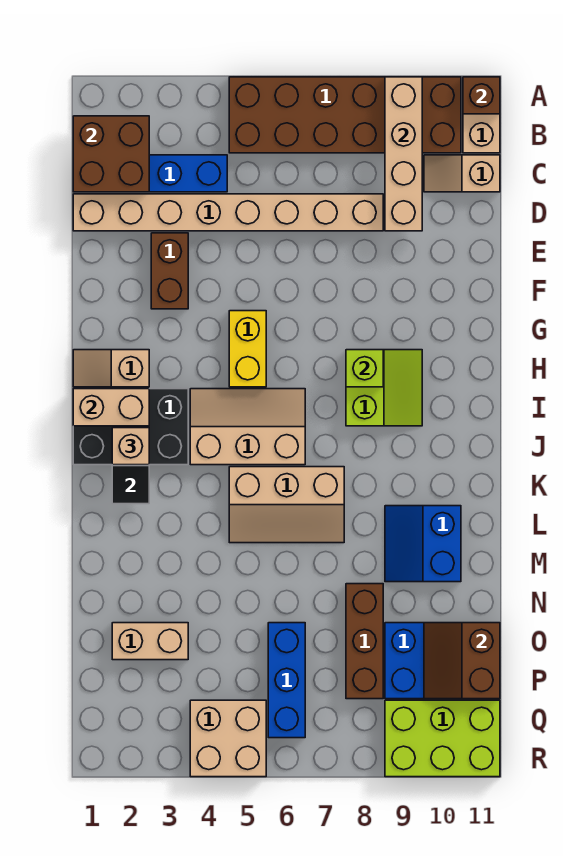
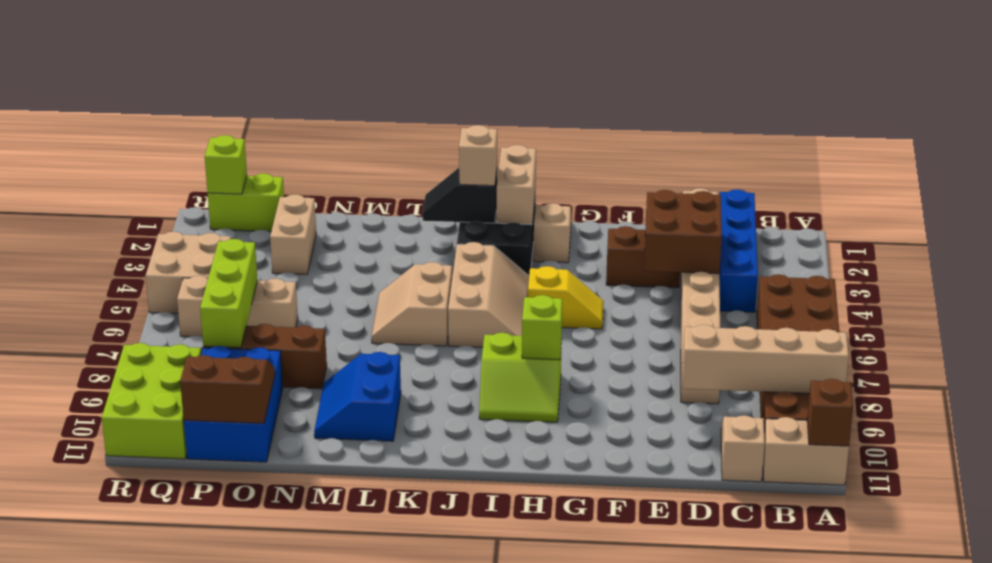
brown 2x2 brick [73,116,149,192] -> brown 2x2 brick moved to [645,190,722,274]
yellow 1x2 brick [229,311,266,387] -> yellow 1x2 slope [528,266,604,329]
tan 2x3 slope [229,467,344,543] -> tan 2x2 slope [371,262,452,346]
blue 2x2 slope [385,506,461,582] -> blue 2x2 slope turned to [314,352,401,441]
blue 1x3 brick [268,623,305,738] -> tan 1x3 brick [177,276,298,337]
none -> lime 1x2 brick [208,173,284,231]
none -> lime 1x3 brick [200,239,258,348]
none -> lime 1x1 brick [205,135,247,194]

